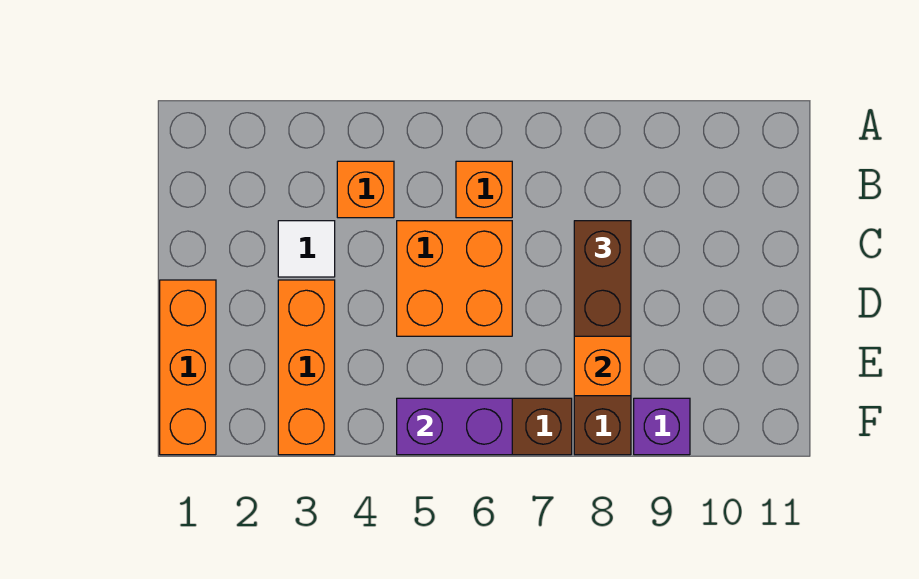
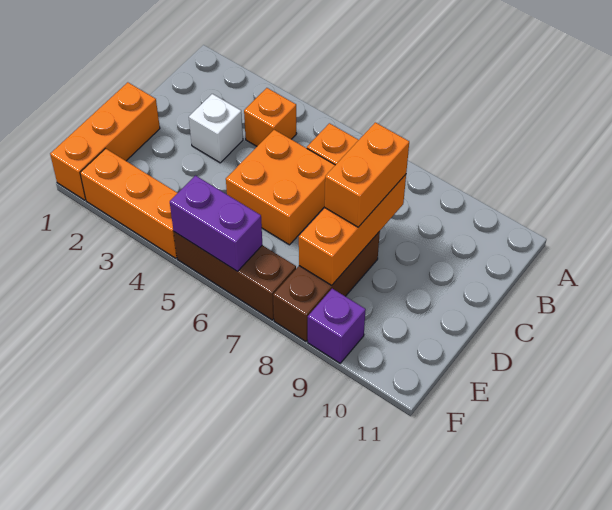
white 1x1 tile [278,221,335,277] -> white 1x1 brick [189,94,243,163]
brown 1x2 brick [574,221,631,336] -> orange 1x2 brick [325,122,409,227]
orange 1x3 brick [278,280,335,455] -> orange 1x3 brick turned to [80,149,177,258]

